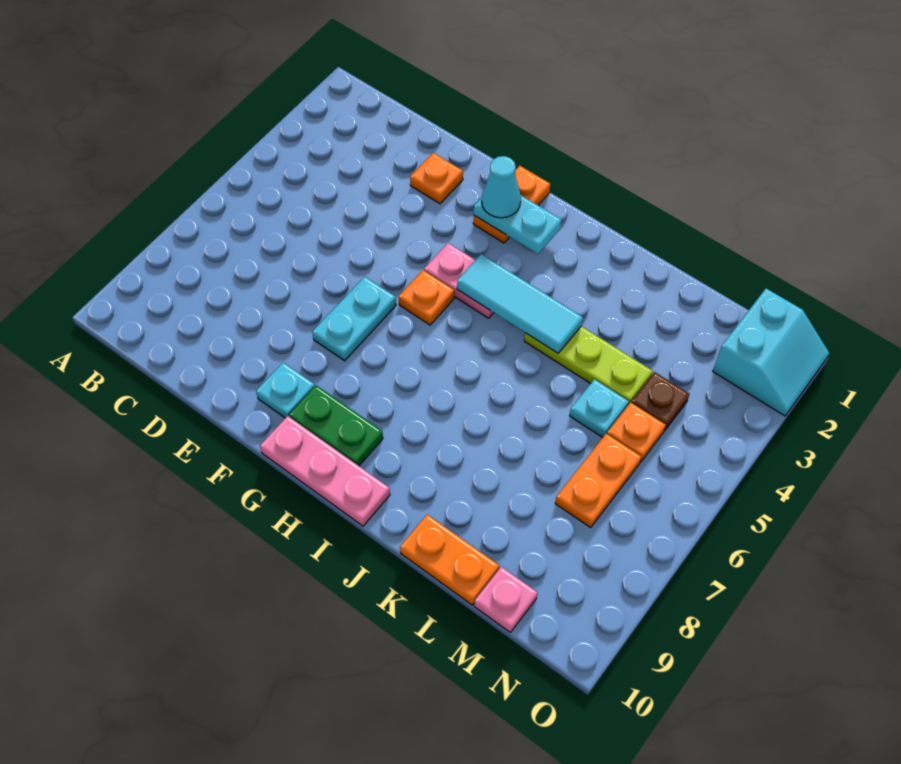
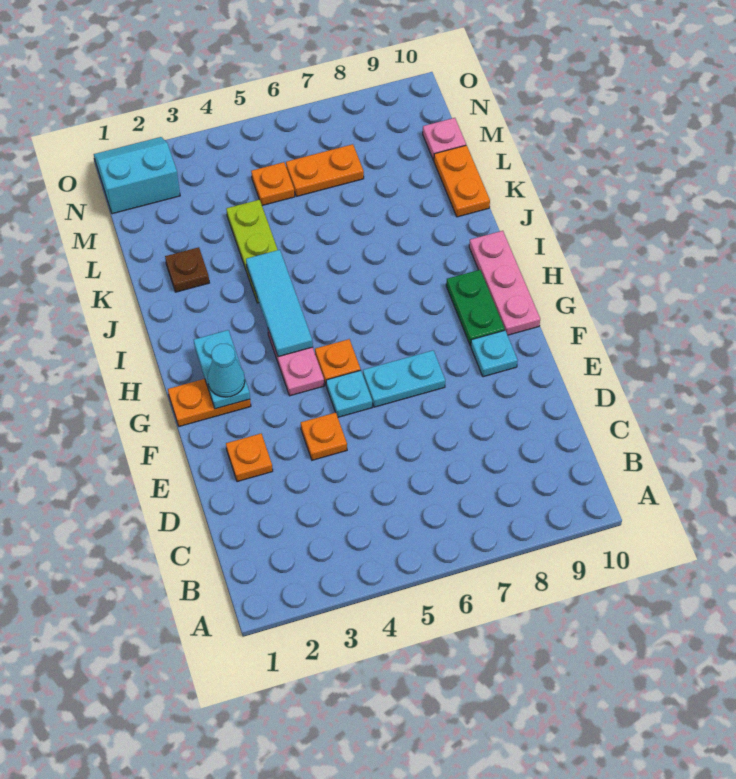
none -> orange 1x1 plate [301,412,347,460]
cyan 1x1 plate [570,379,629,438] -> cyan 1x1 plate moved to [326,370,372,417]
brown 1x1 plate [631,372,689,431] -> brown 1x1 plate moved to [165,247,209,292]

